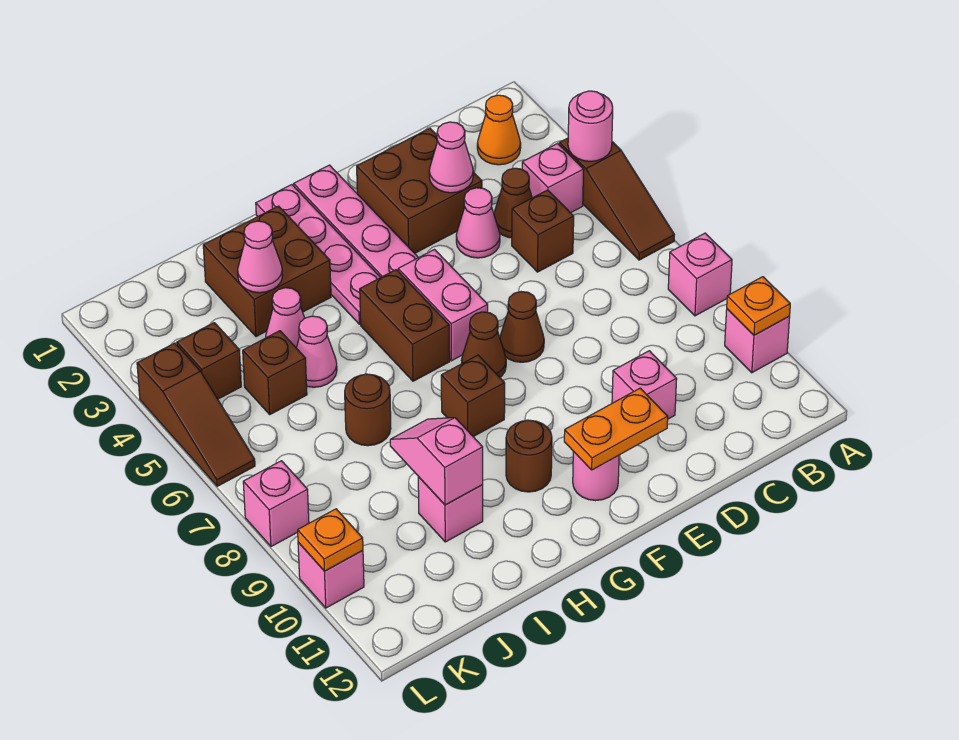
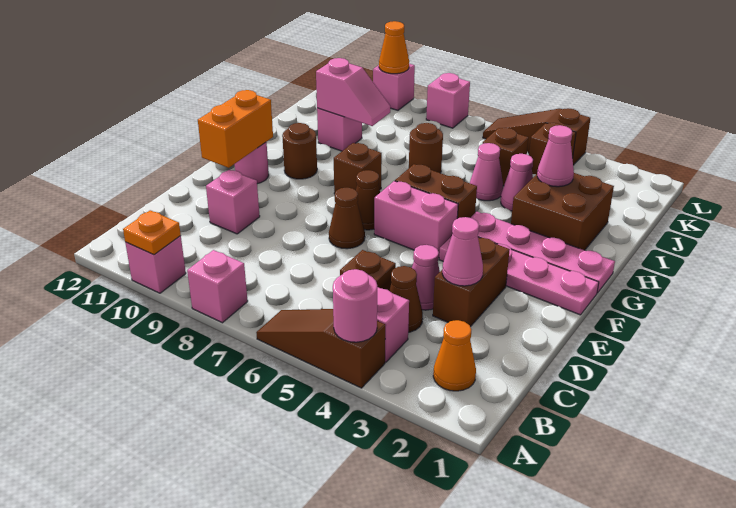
brown 2x2 brick [357,128,482,253] -> brown 1x2 brick [433,237,510,327]
orange 1x2 plate [564,388,668,470] -> orange 1x2 brick [198,90,273,168]
orange 1x1 plate [298,509,363,571] -> orange 1x1 cone [379,21,409,74]

